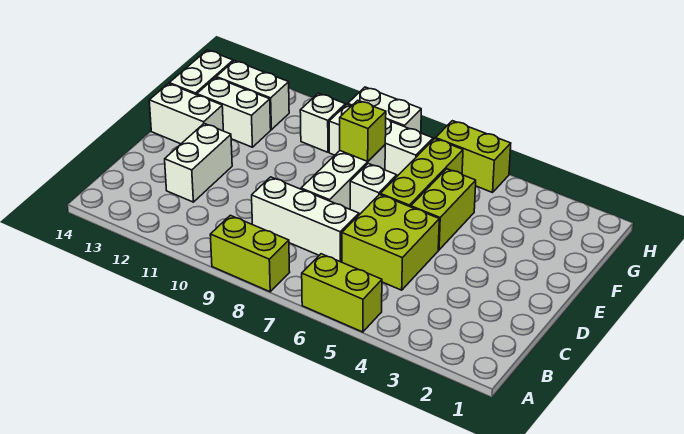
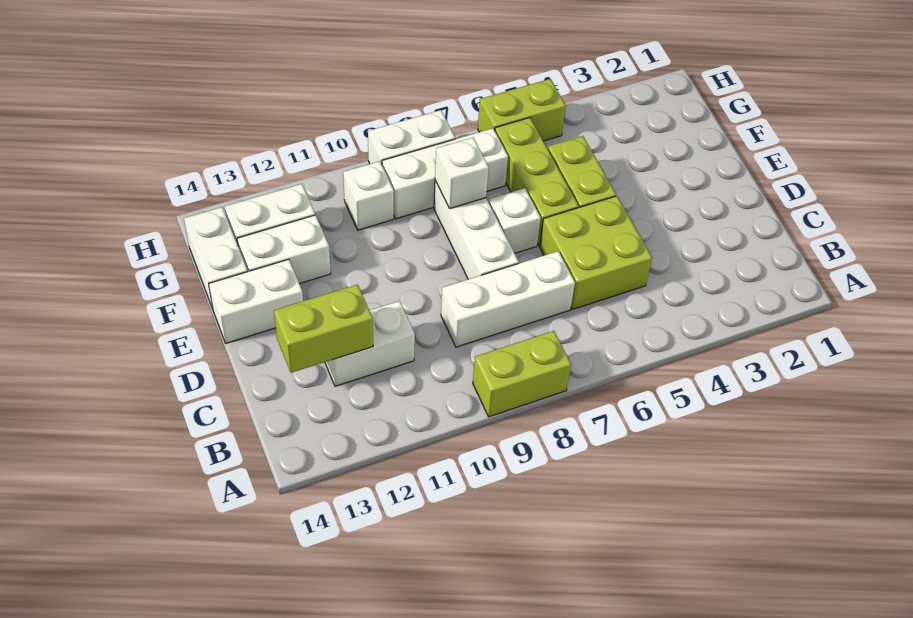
lime 1x2 brick [302,254,382,332] -> lime 1x2 brick moved to [274,284,373,373]
white 1x2 brick [165,123,232,202] -> white 1x2 brick turned to [325,301,415,386]
lime 1x1 brick [340,100,386,161] -> white 1x1 brick [435,137,489,208]

